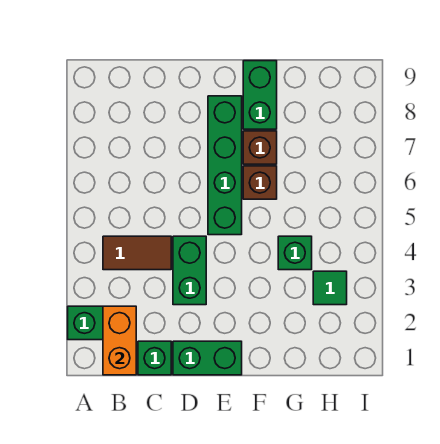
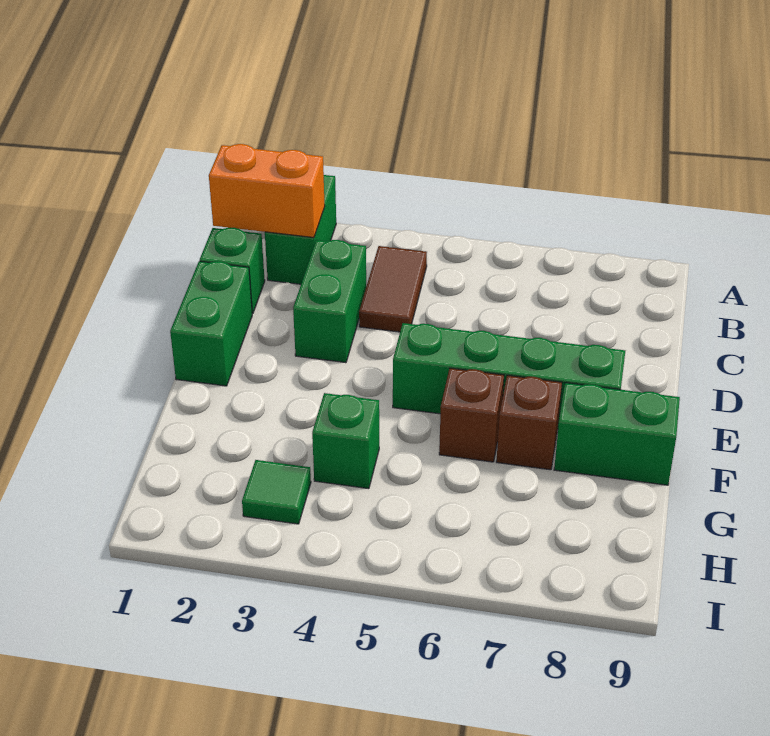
green 1x2 brick [173,236,206,305] -> green 1x2 brick turned to [293,240,366,363]

